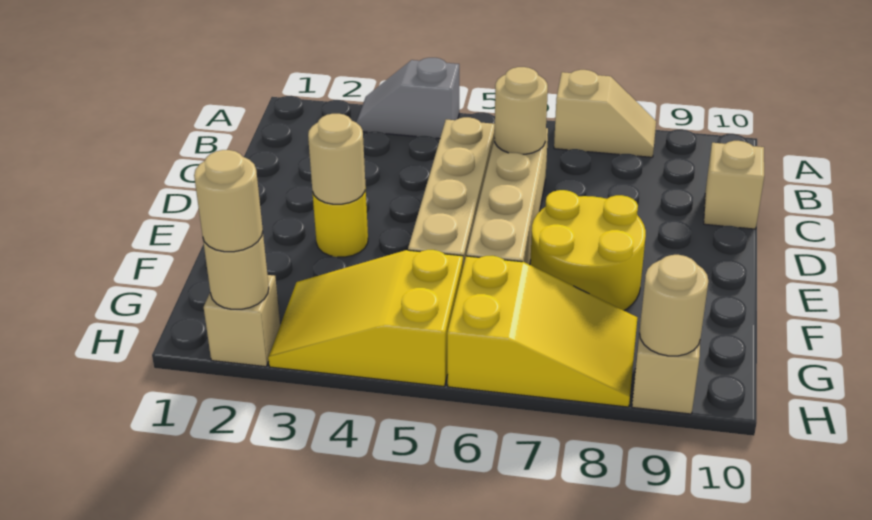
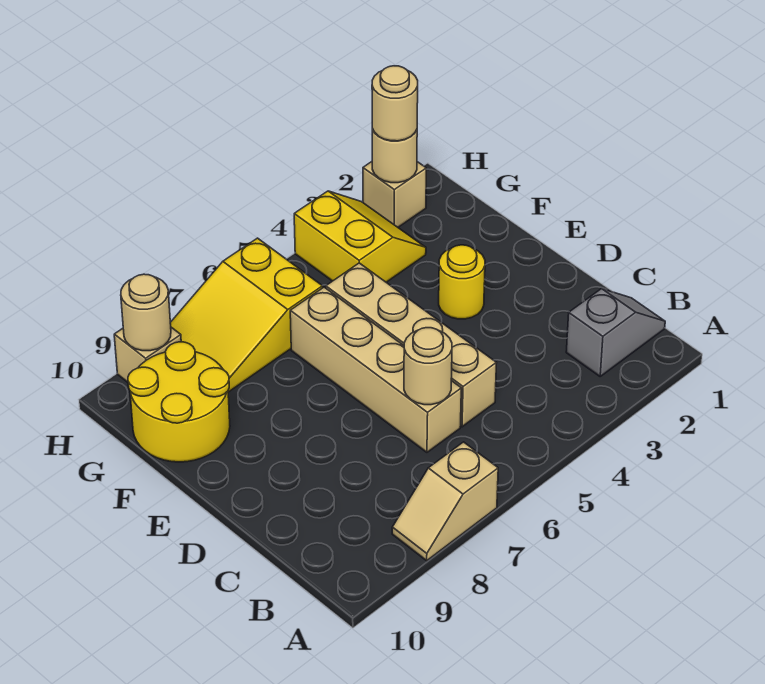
grey 1x2 slope [356,58,459,139] -> grey 1x2 slope moved to [566,289,665,376]
tan 1x1 brick [704,141,764,229] -> none
tan 1x1 round brick [308,114,366,204] -> none
yellow 2x2 round brick [530,190,646,310] -> yellow 2x2 round brick moved to [128,342,230,462]
yellow 2x3 slope [268,250,463,386] -> yellow 2x2 slope [294,191,426,282]

